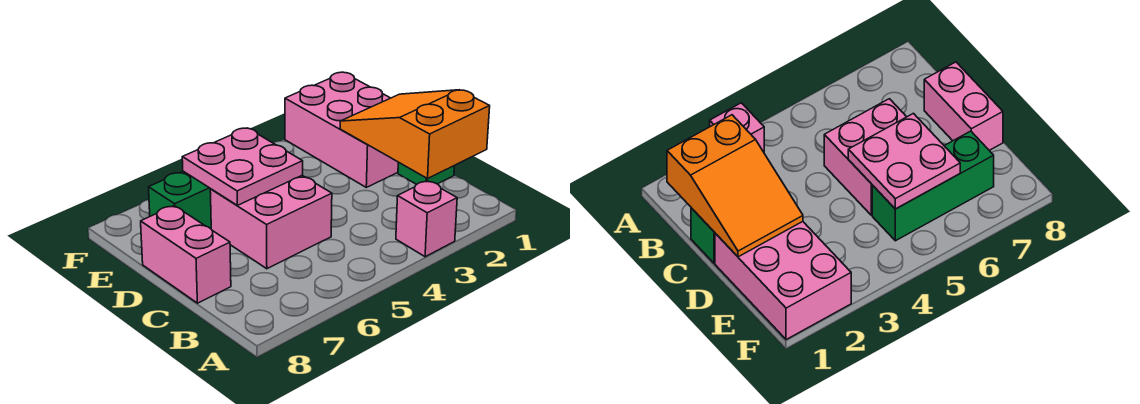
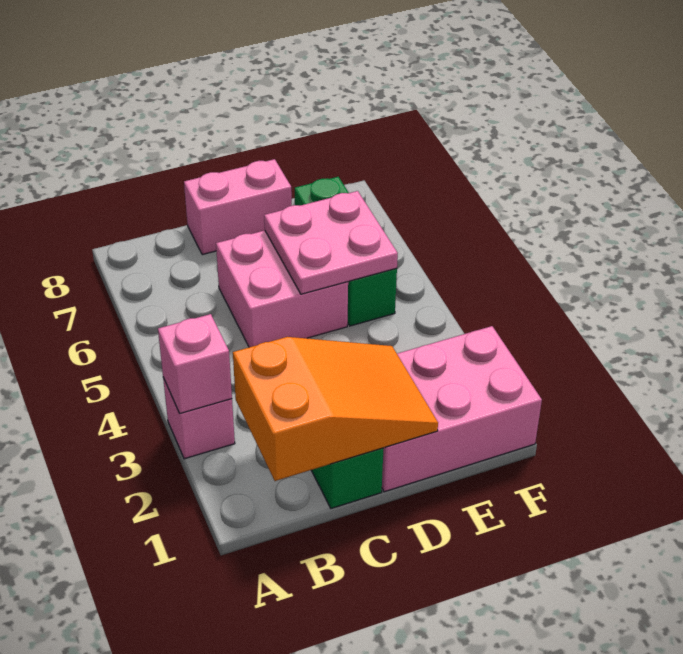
none -> pink 1x1 brick [158,314,232,413]

